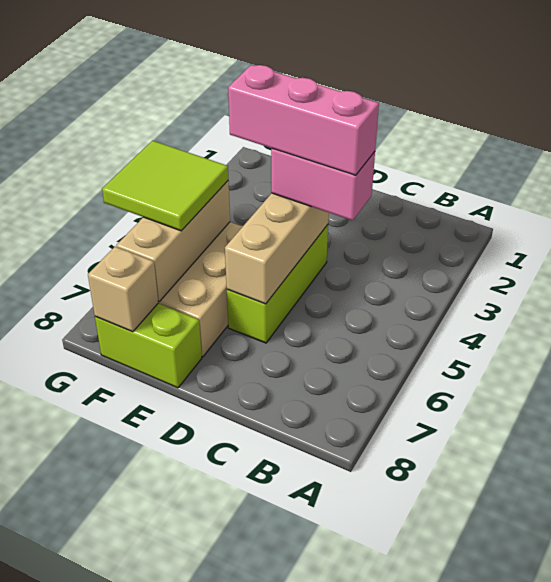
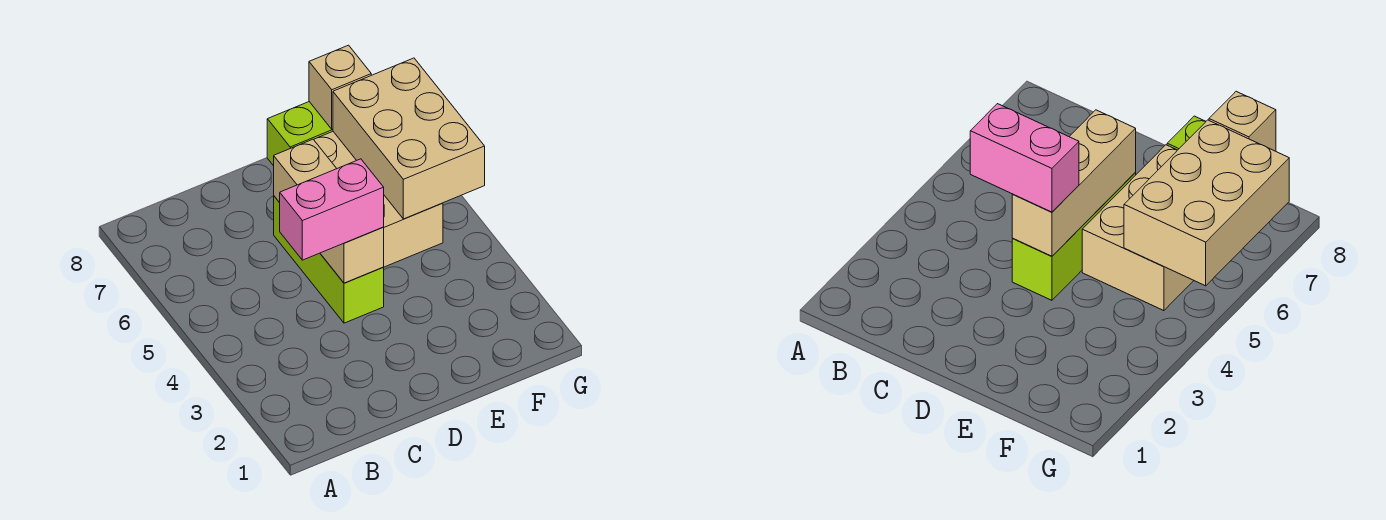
pink 1x3 brick [228,65,379,175] -> none
tan 1x3 brick [116,181,230,301] -> tan 2x3 brick [333,58,485,219]
lime 2x2 tile [102,141,228,231] -> none

